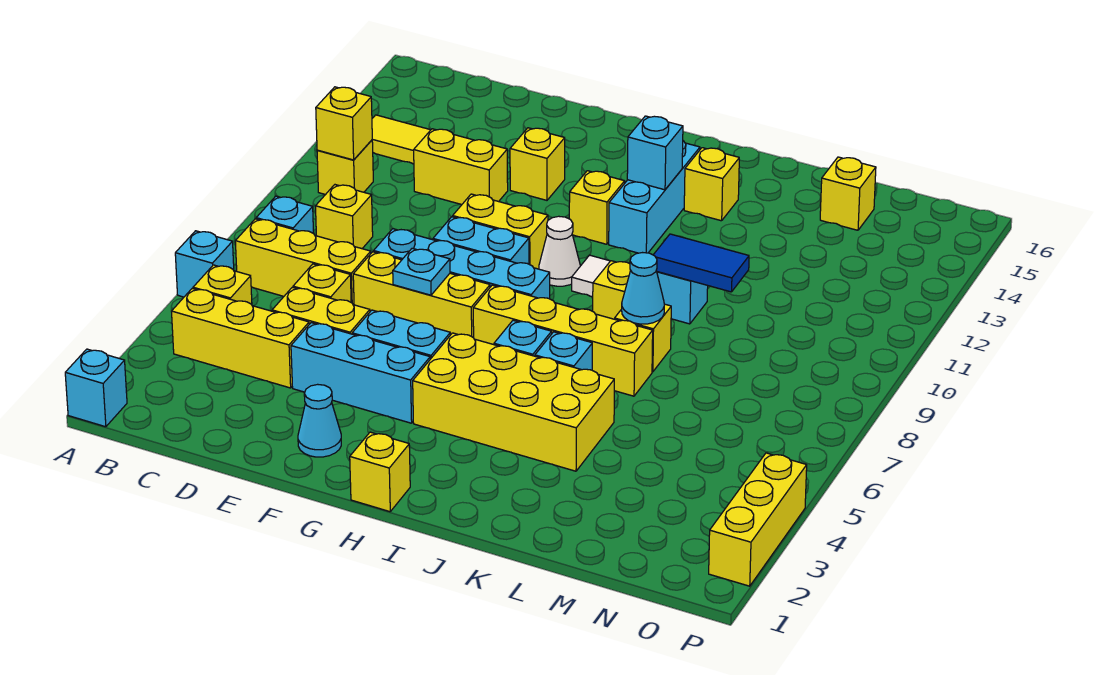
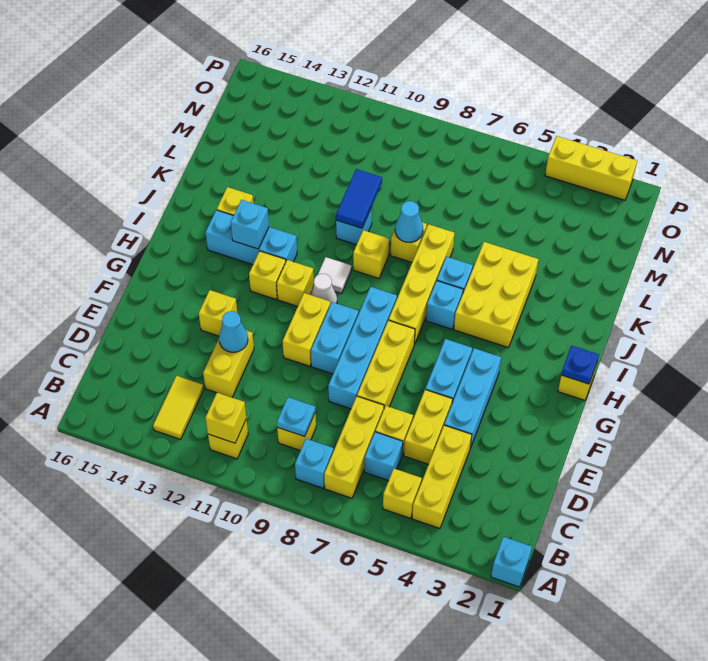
cyan 1x1 brick [175,231,234,297] -> cyan 1x1 brick moved to [364,432,403,481]
cyan 1x1 cone [298,384,341,457] -> cyan 1x1 cone moved to [219,311,248,352]
cyan 1x1 plate [393,248,450,295] -> cyan 1x1 plate moved to [277,397,315,437]
none -> blue 1x1 plate [561,346,599,384]
yellow 2x4 brick [413,333,614,471] -> yellow 2x3 brick [454,242,538,348]
yellow 1x1 brick [820,157,876,230] -> yellow 1x1 brick moved to [277,260,314,307]

